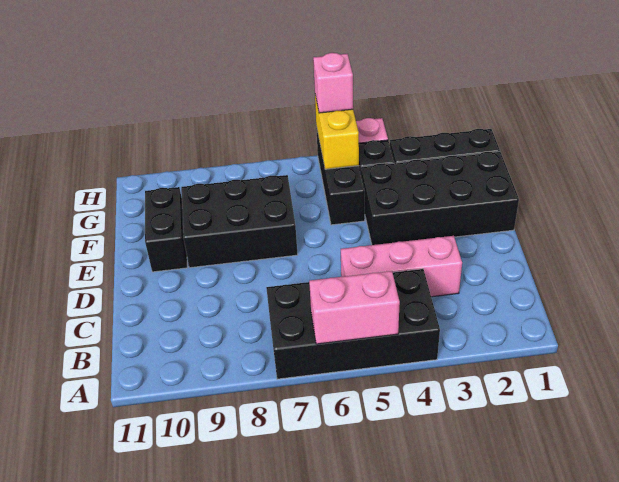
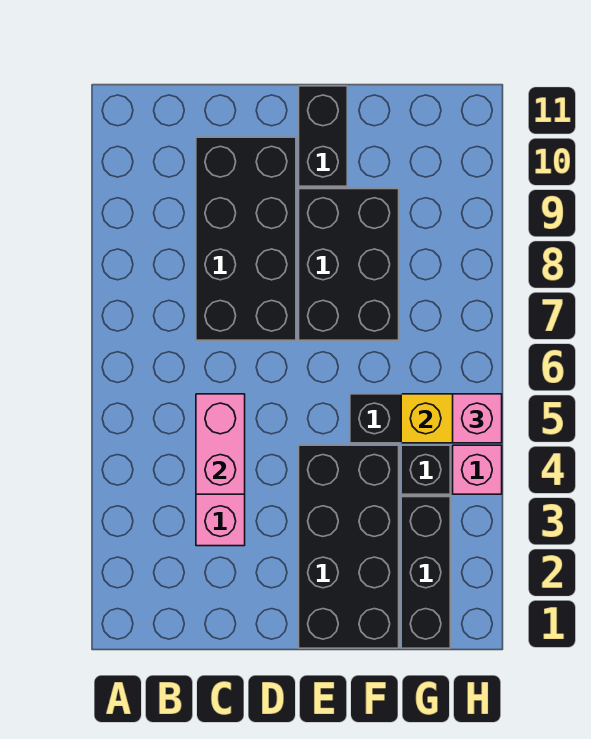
black 2x4 brick [266,269,440,379] -> black 2x4 brick moved to [196,137,296,340]
pink 1x2 brick [309,271,400,344] -> pink 1x2 brick moved to [196,394,245,494]
black 1x2 brick [145,187,187,272] -> black 1x2 brick turned to [299,86,347,186]

